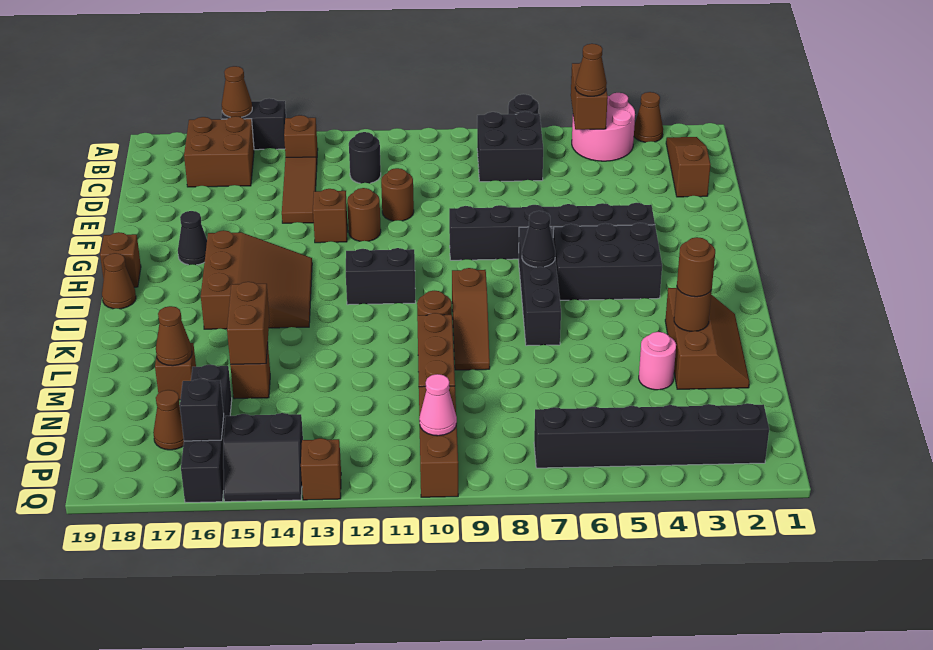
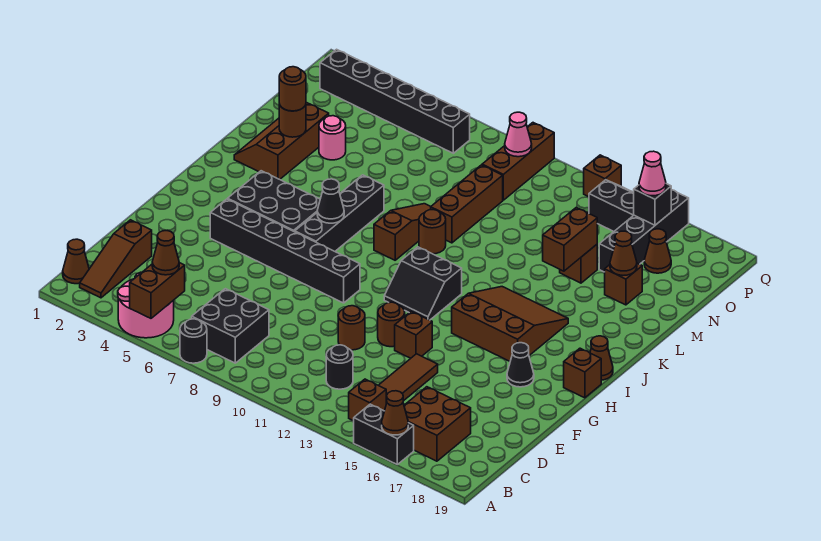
brown 1x1 cone [634,92,663,142] -> brown 1x1 cone moved to [63,239,89,284]
brown 3x3 slope [201,230,312,329] -> brown 3x3 slope turned to [452,287,568,361]
none -> pink 1x1 cone [639,151,666,196]

